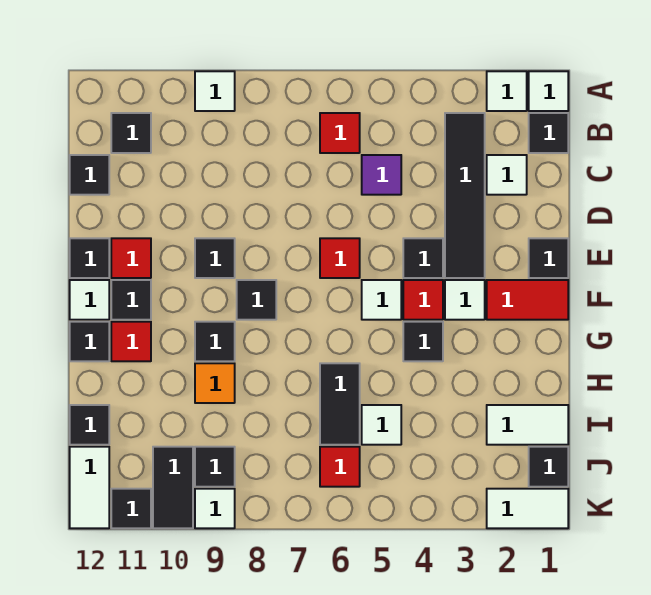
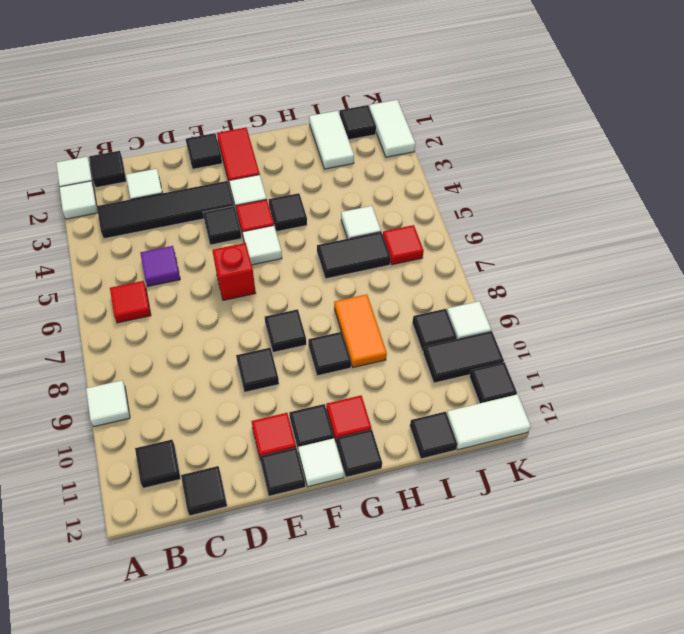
red 1x1 tile [320,238,360,278] -> red 1x1 brick [212,243,256,300]
orange 1x1 tile [195,363,235,403] -> orange 1x2 tile [334,294,387,367]

